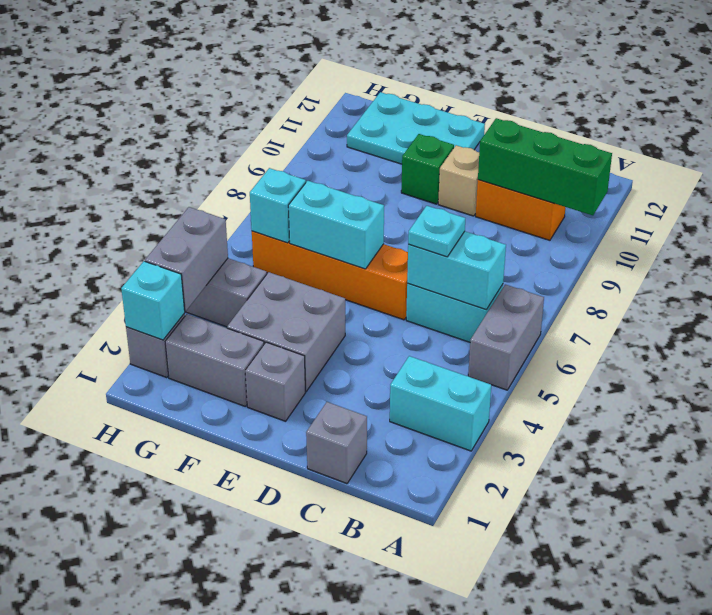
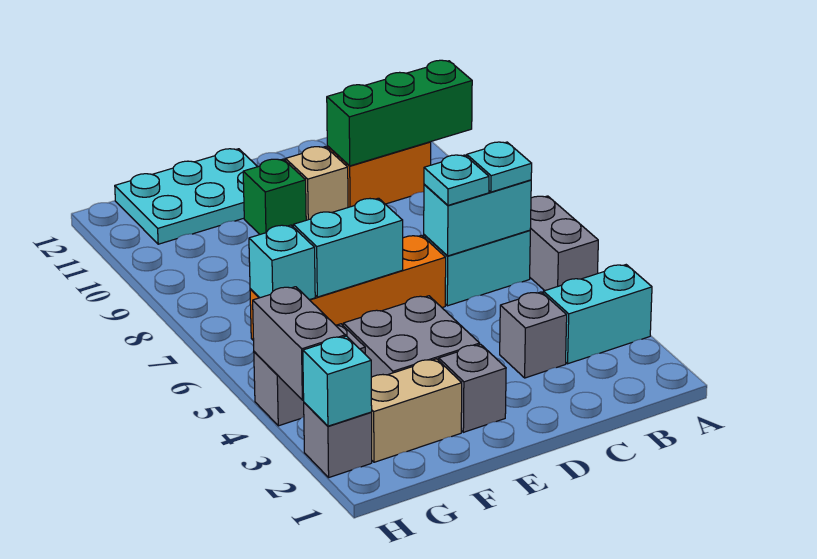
none -> cyan 1x1 plate [467,142,532,192]
grey 1x1 brick [306,402,367,484] -> grey 1x1 brick moved to [500,292,567,378]
grey 1x2 brick [165,314,264,406] -> tan 1x2 brick [371,359,462,462]

